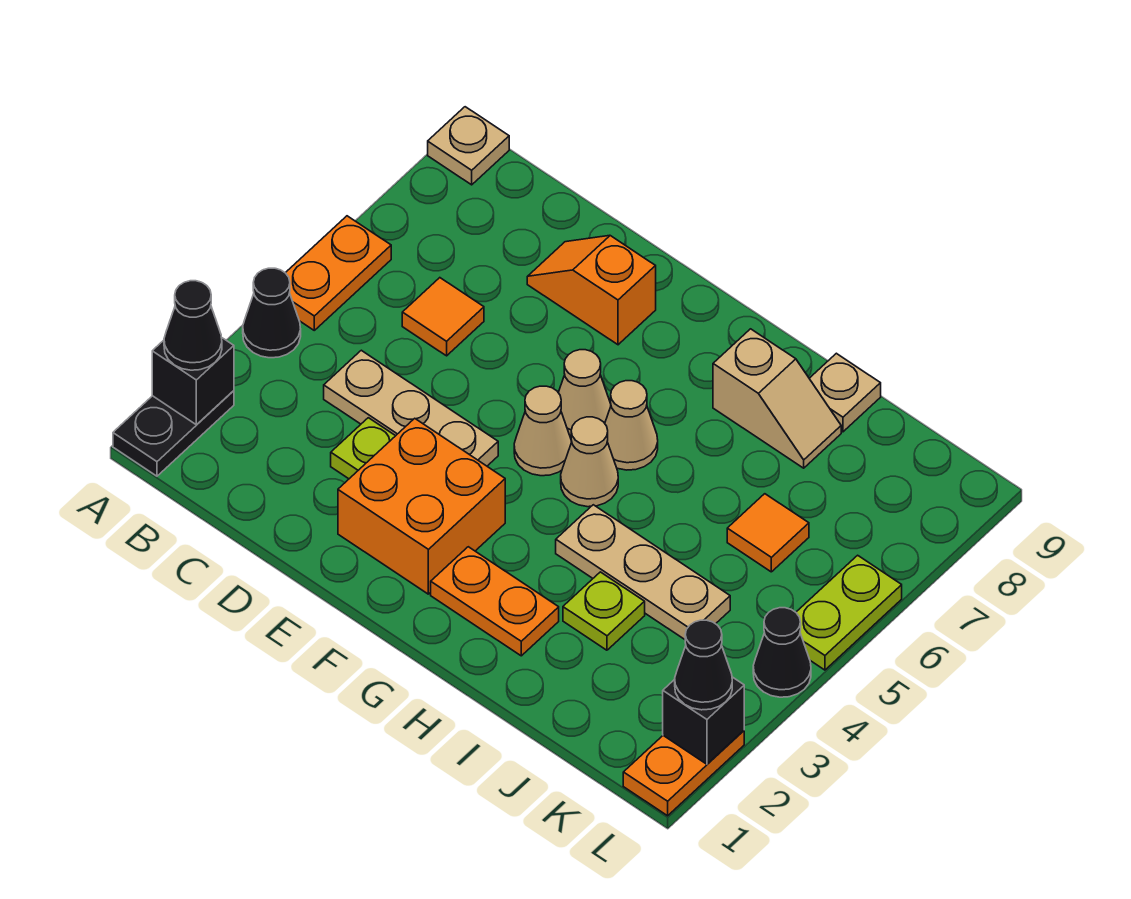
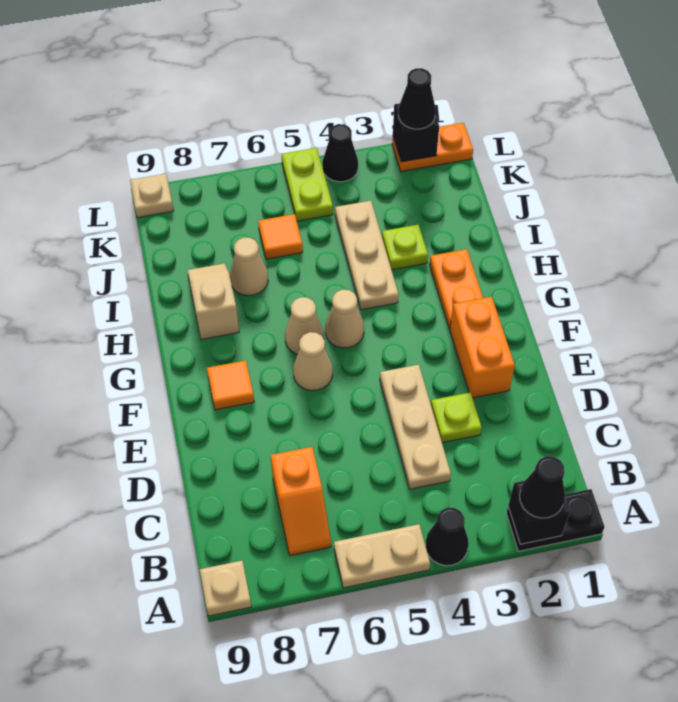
orange 1x2 plate [286,216,391,330] -> tan 1x2 plate [334,524,430,588]
orange 1x1 tile [402,278,484,356] -> orange 1x1 tile moved to [207,360,254,410]
orange 1x2 slope [527,235,656,345] -> orange 1x2 slope moved to [271,447,331,555]
orange 2x2 brick [338,418,505,594] -> orange 1x2 brick [450,297,515,398]
tan 1x1 cone [514,386,571,476] -> tan 1x1 cone moved to [230,238,268,296]
tan 1x1 plate [809,353,881,432] -> tan 1x1 plate moved to [130,174,173,218]
lime 1x2 plate [796,555,902,670] -> lime 1x2 plate turned to [282,148,333,221]

